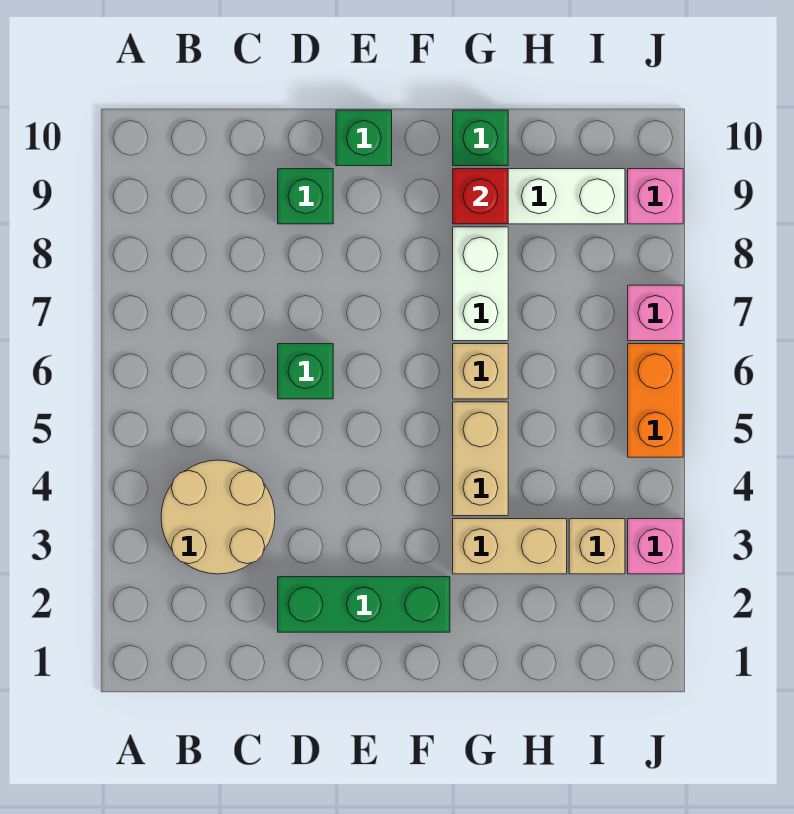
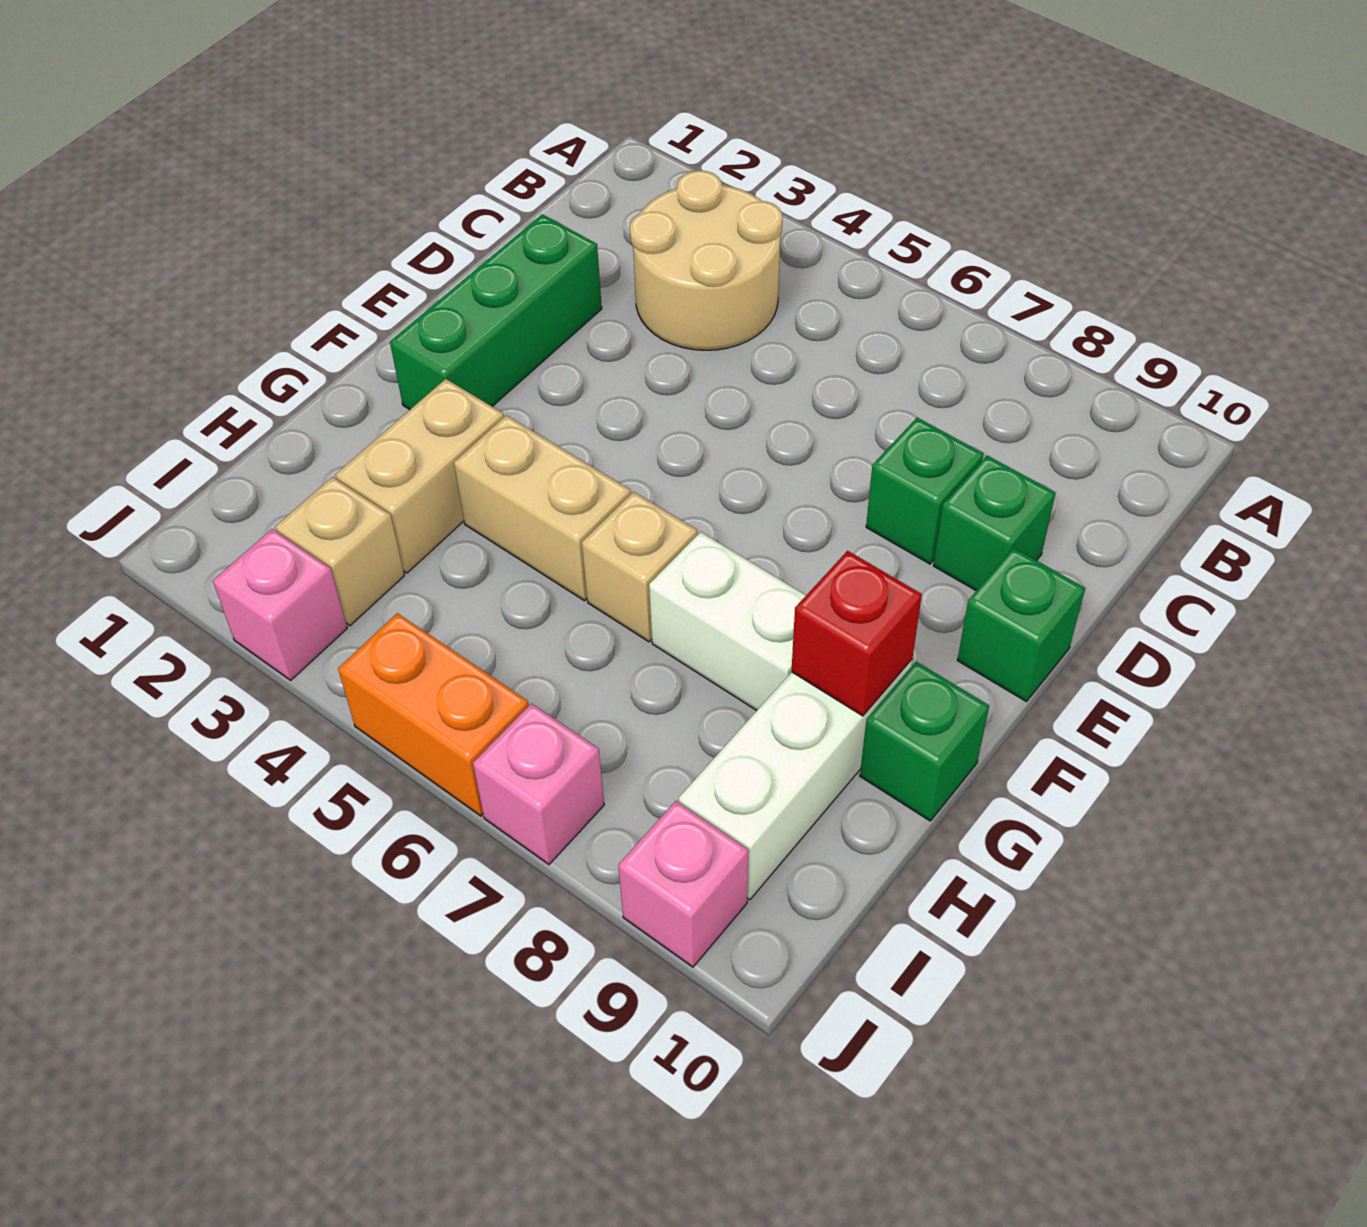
green 1x1 brick [278,344,333,399] -> green 1x1 brick moved to [866,418,983,564]

